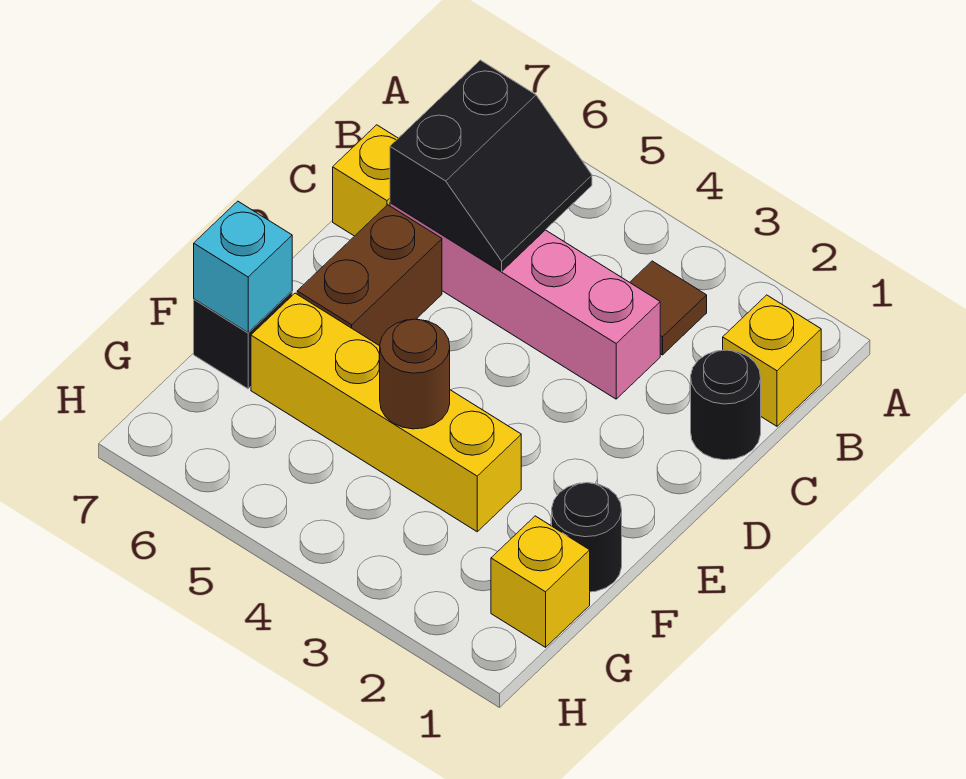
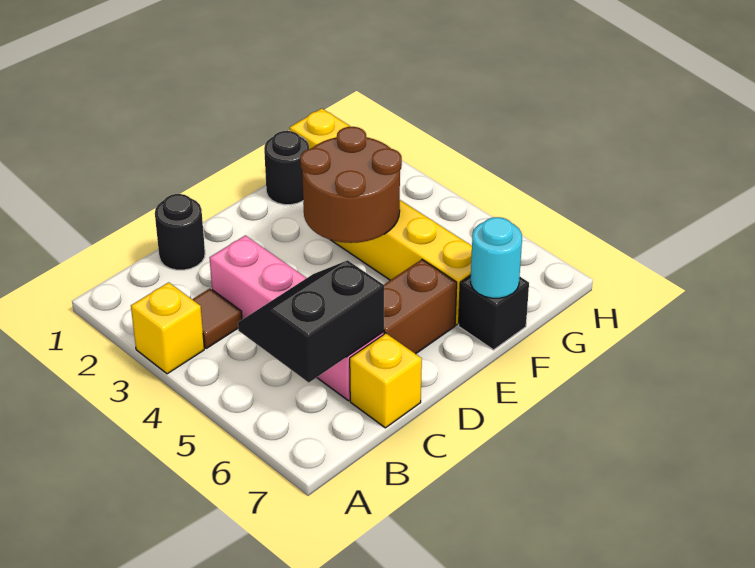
yellow 1x1 brick [723,295,821,426] -> yellow 1x1 brick moved to [131,282,204,374]
brown 1x1 round brick [380,319,450,429] -> brown 2x2 round brick [300,127,402,243]
cyan 1x1 brick [194,201,292,333] -> cyan 1x1 round brick [471,217,522,298]

